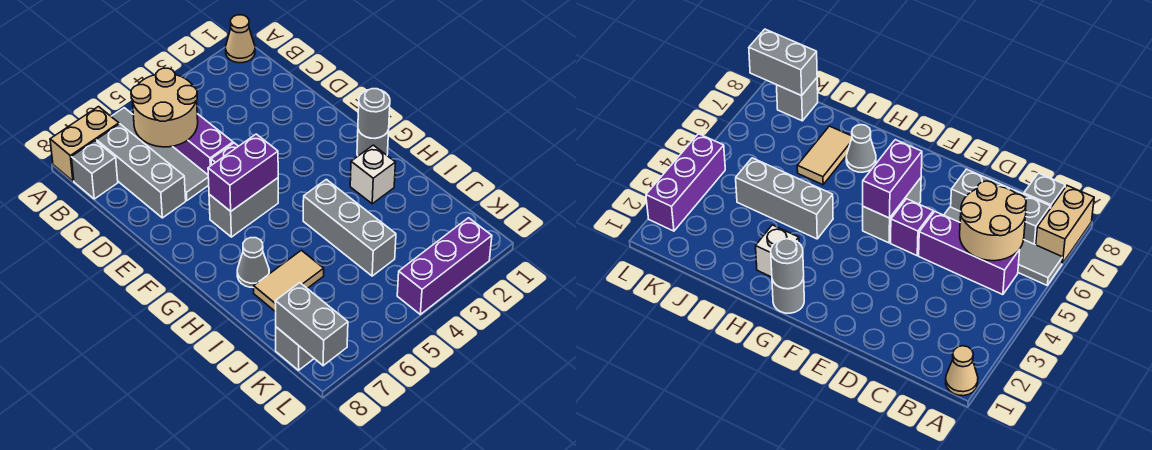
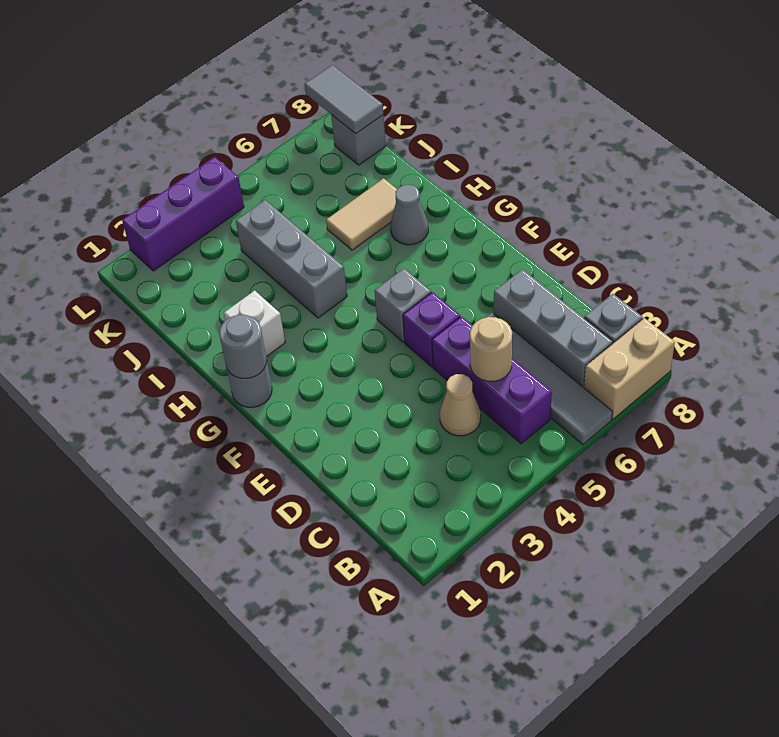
tan 1x1 cone [226,15,255,63] -> tan 1x1 cone moved to [440,374,481,436]
tan 2x2 round brick [131,68,198,147] -> tan 1x1 round brick [470,317,512,381]
grey 1x2 brick [209,178,278,237] -> grey 1x1 brick [375,269,431,342]
purple 1x2 brick [208,134,278,211] -> none
grey 1x2 brick [275,283,348,366] -> grey 1x2 tile [305,65,383,134]

